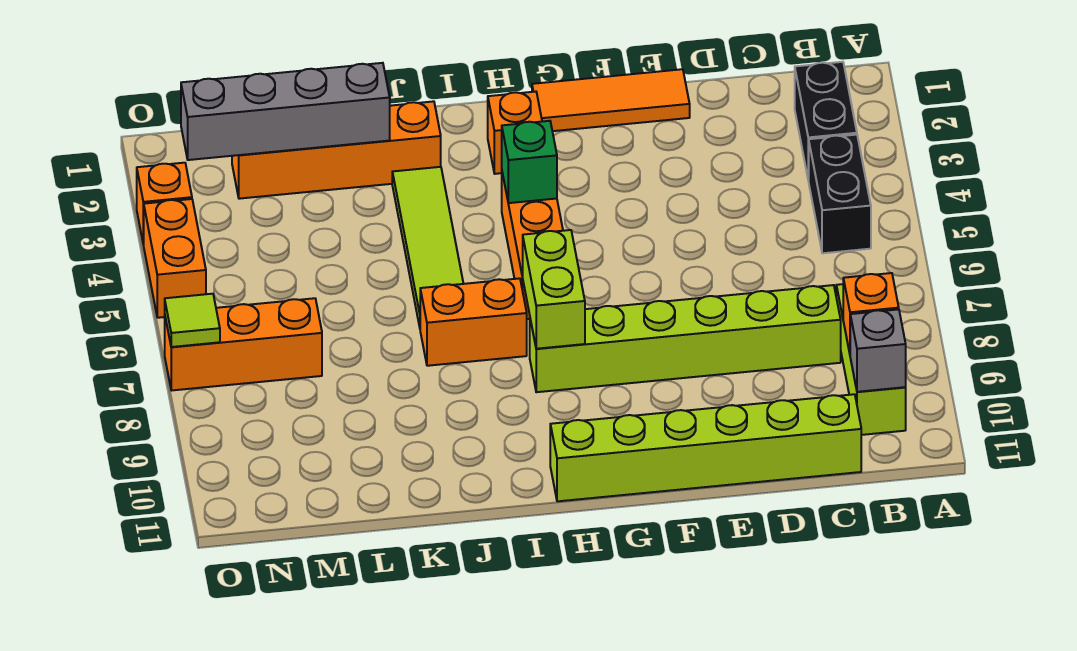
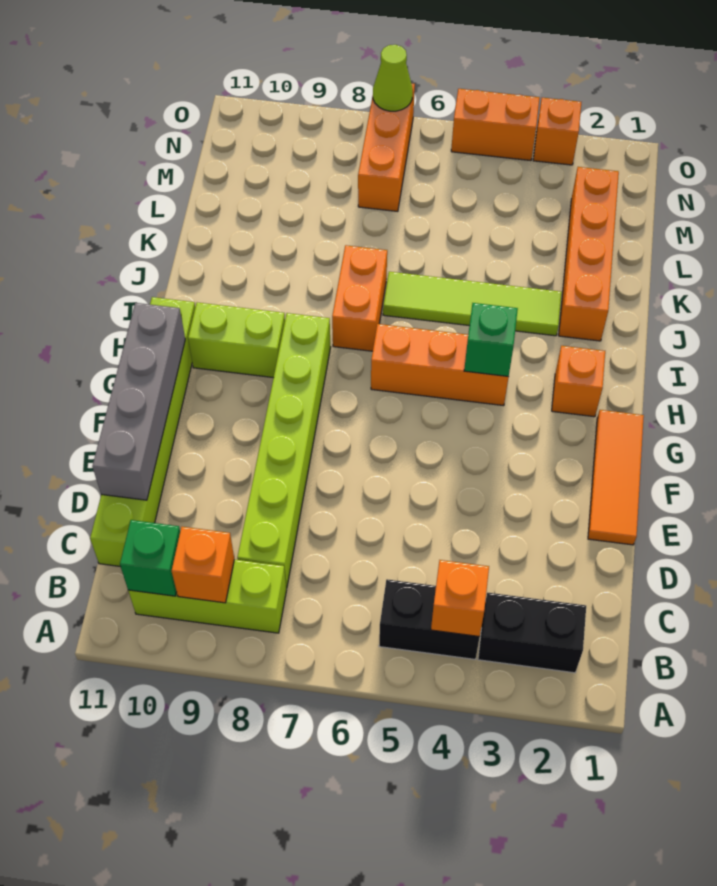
none -> orange 1x1 brick [431,560,489,637]
grey 1x1 brick [850,309,906,392] -> green 1x1 brick [120,520,180,596]
lime 1x2 brick [522,230,585,349] -> lime 1x2 brick moved to [188,302,285,378]
grey 1x4 brick [181,63,390,160] -> grey 1x4 brick moved to [92,303,185,500]
lime 1x1 tile [165,294,220,347] -> lime 1x1 cone [373,45,413,111]

